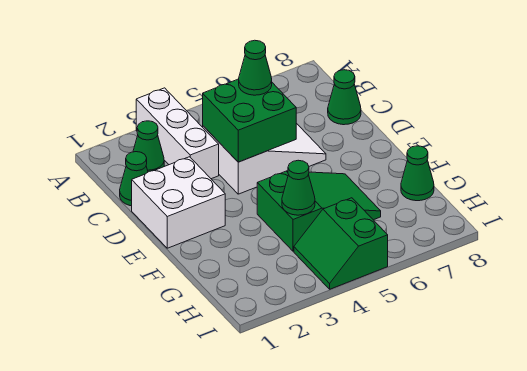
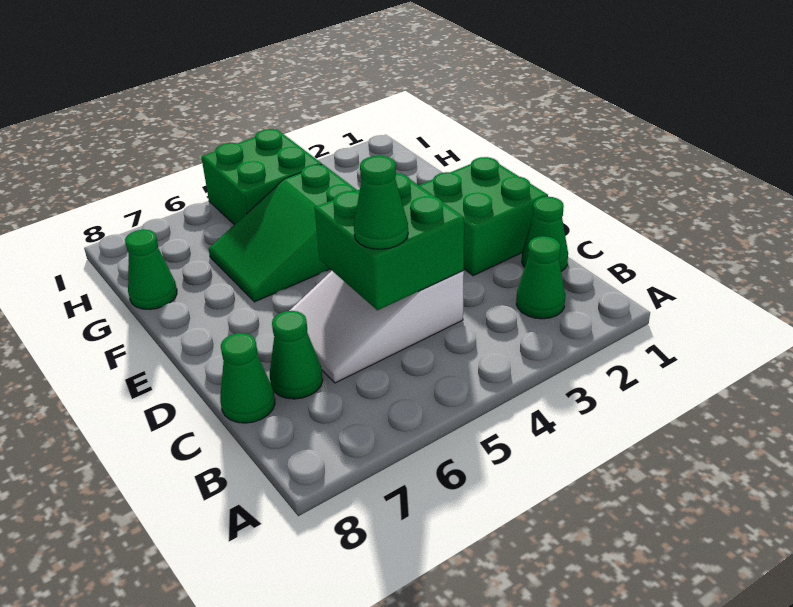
white 1x3 brick [136,88,219,179] -> none
white 2x2 brick [132,157,225,248] -> green 2x2 brick [419,157,548,276]
green 1x1 cone [282,160,315,215] -> green 1x1 cone moved to [270,311,323,399]
green 2x2 slope [294,198,388,289] -> green 2x2 brick [201,129,322,225]

